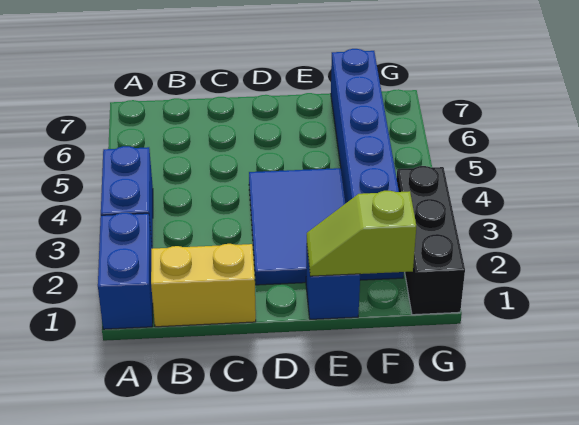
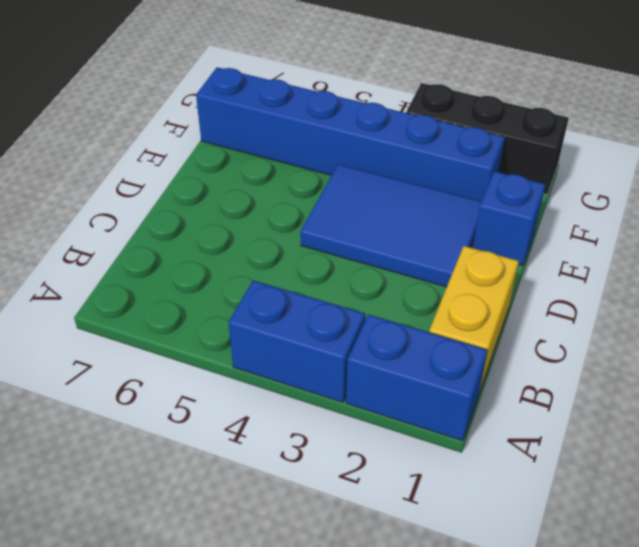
lime 1x2 slope [307,191,416,276] -> none

